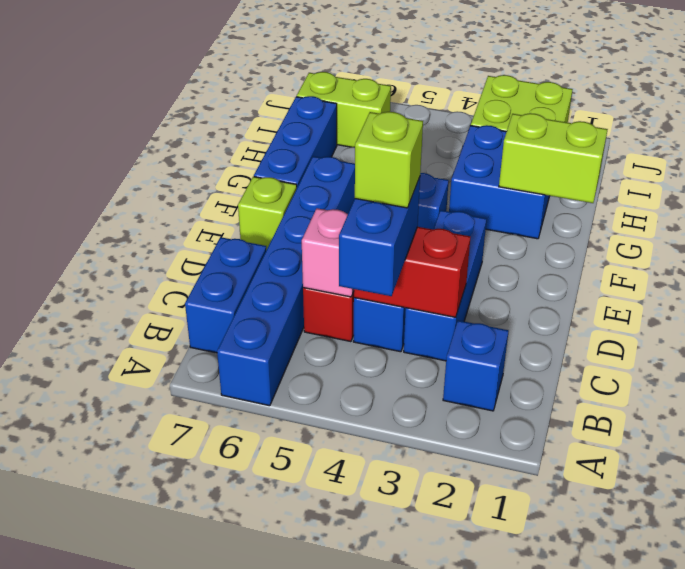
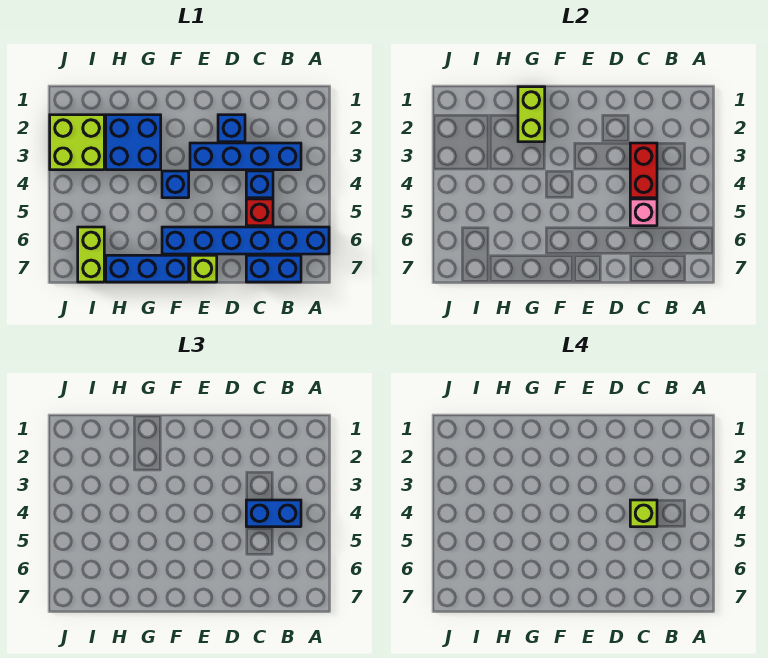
blue 1x1 brick [443,320,509,411] -> blue 1x1 brick moved to [218,115,245,142]
blue 1x3 brick [404,210,487,361] -> blue 1x4 brick [190,143,301,170]

